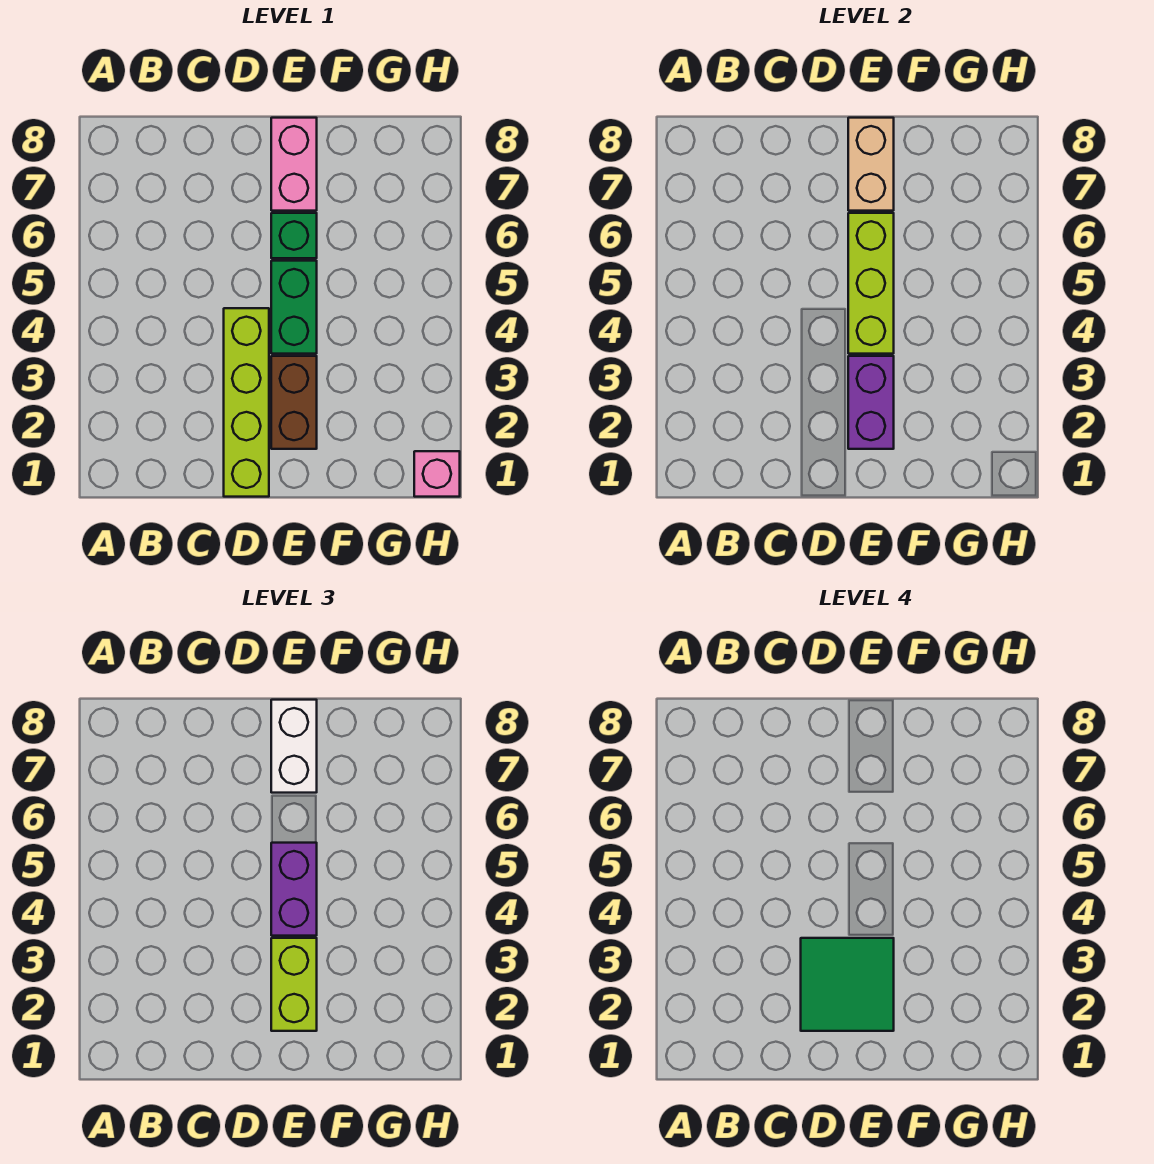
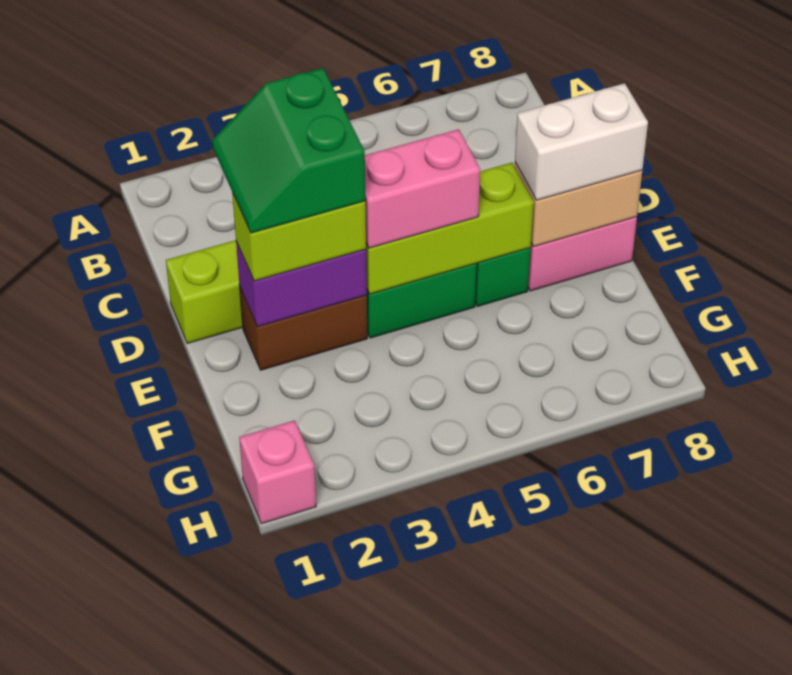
green 2x2 tile [801,938,894,1031] -> green 2x2 slope [212,68,365,233]
purple 1x2 brick [271,843,317,936] -> pink 1x2 brick [365,129,480,248]

